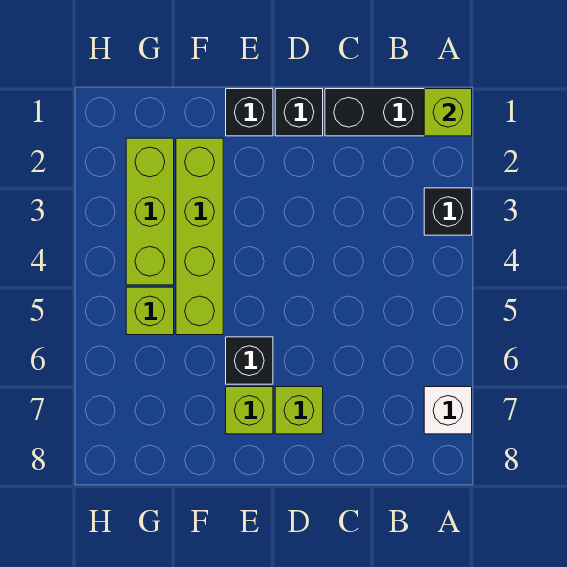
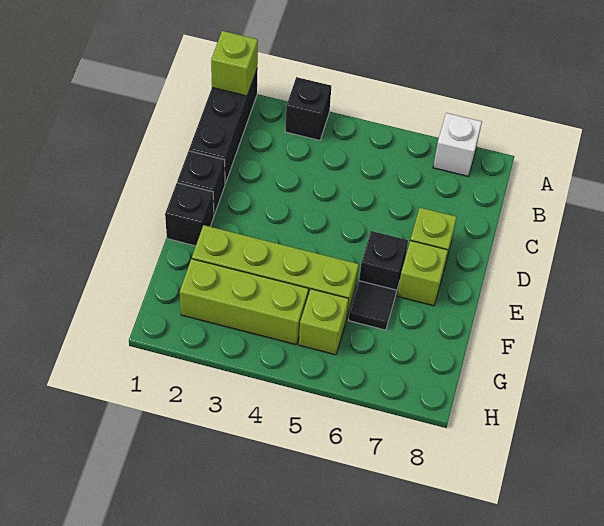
none -> black 1x1 tile [349,281,396,330]

